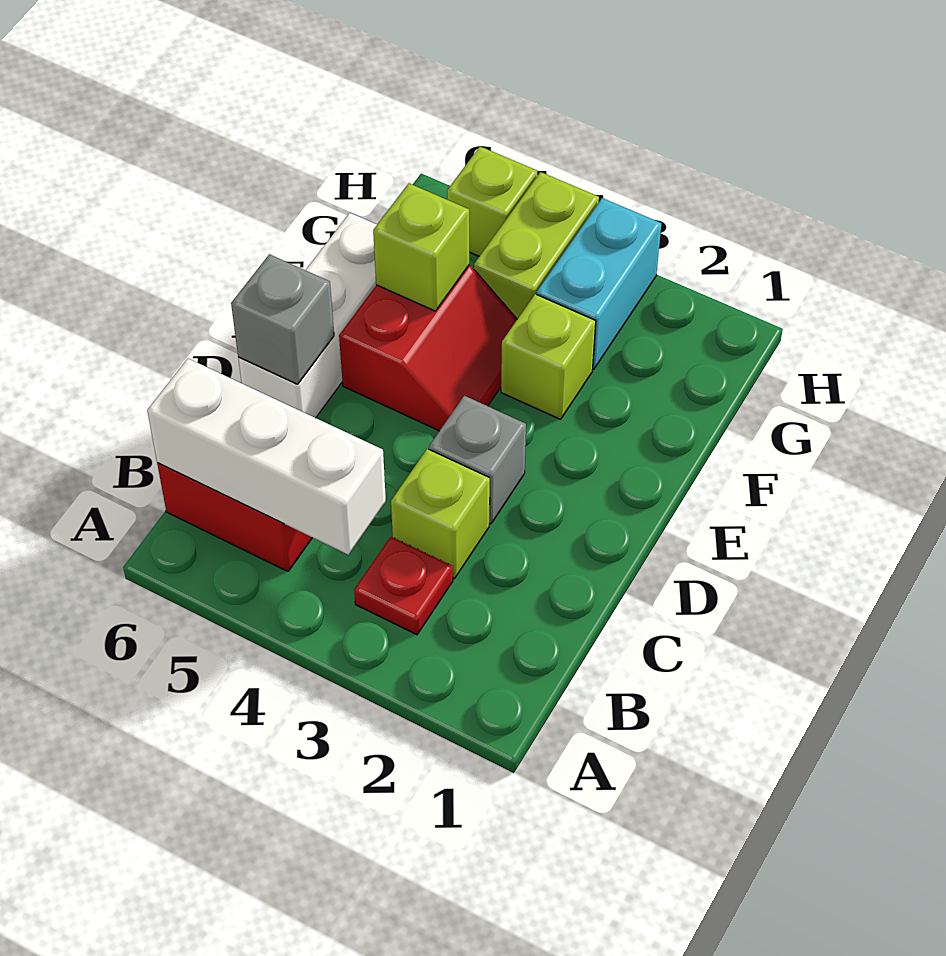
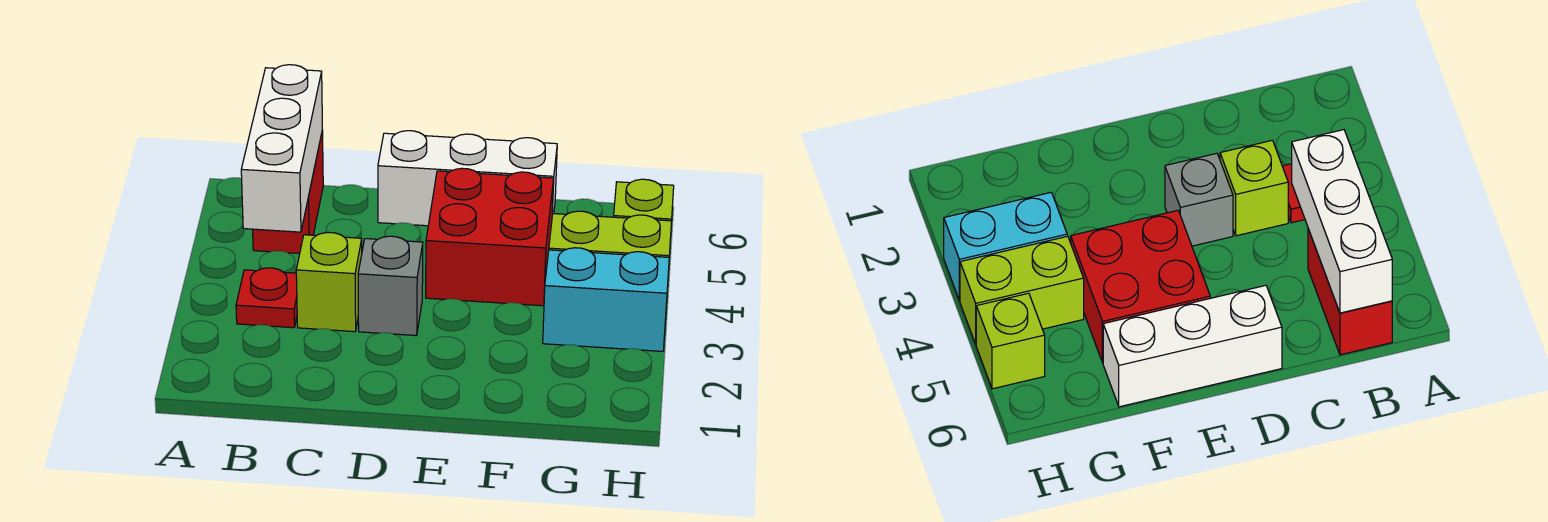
grey 1x1 brick [231,254,334,384] -> none
red 2x2 slope [339,265,517,431] -> red 2x2 brick [426,168,554,306]
lime 1x1 brick [501,294,596,419] -> none
lime 1x1 brick [373,183,469,311] -> none

